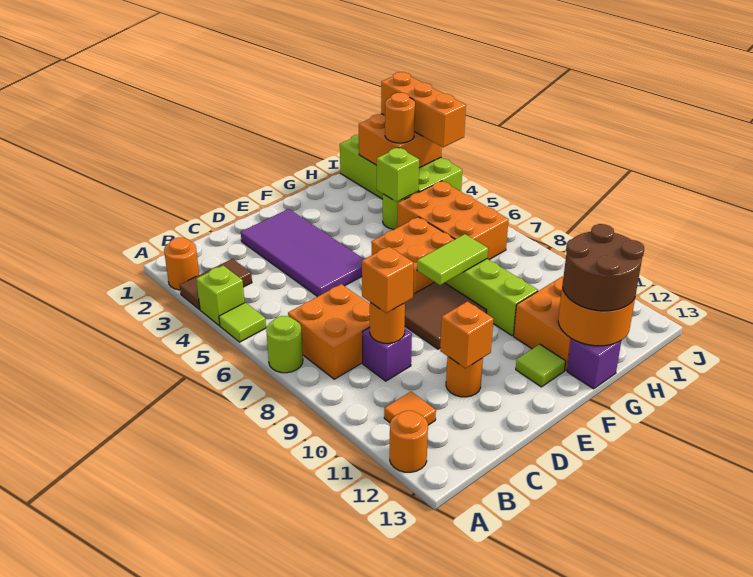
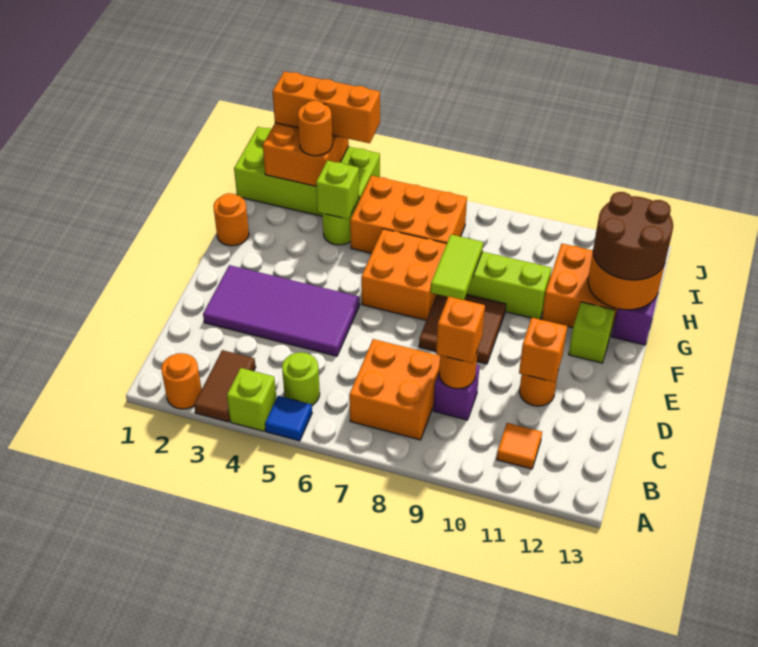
lime 1x1 tile [219,303,266,342] -> blue 1x1 tile [265,396,312,441]
lime 1x1 round brick [266,316,303,373] -> lime 1x1 round brick moved to [282,352,320,405]
orange 1x1 round brick [390,411,428,472] -> orange 1x1 round brick moved to [213,193,249,246]
lime 1x1 tile [516,344,566,387] -> lime 1x1 brick [569,302,615,363]

